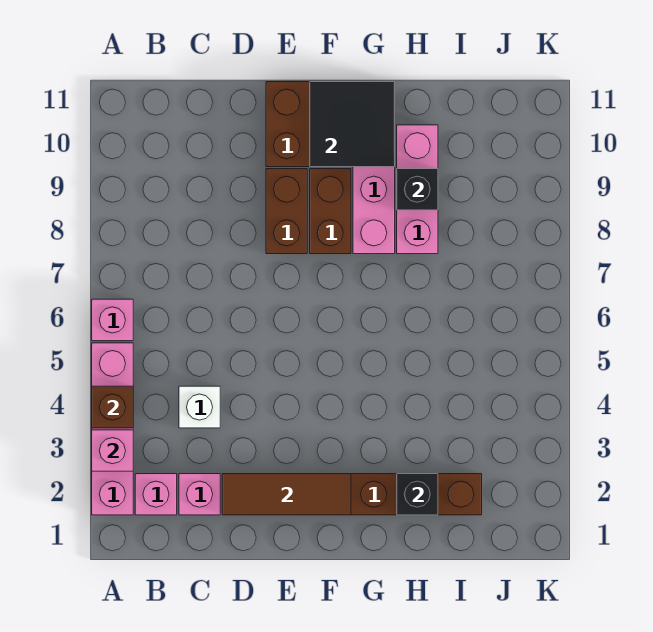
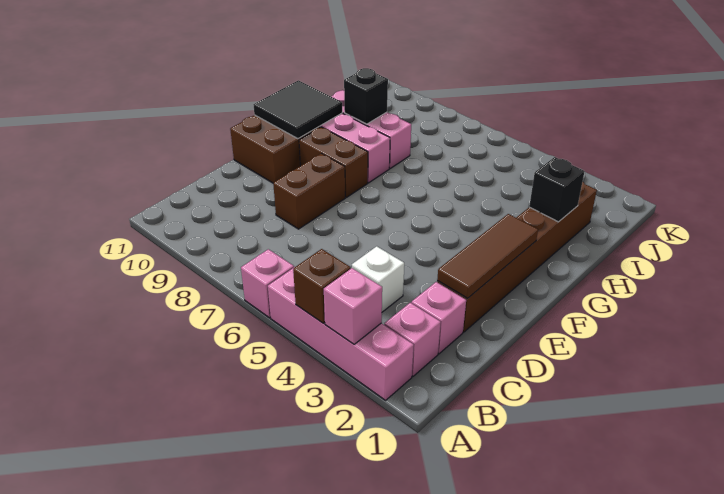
brown 1x2 brick [266,169,307,254] -> brown 1x2 brick turned to [273,154,345,229]

